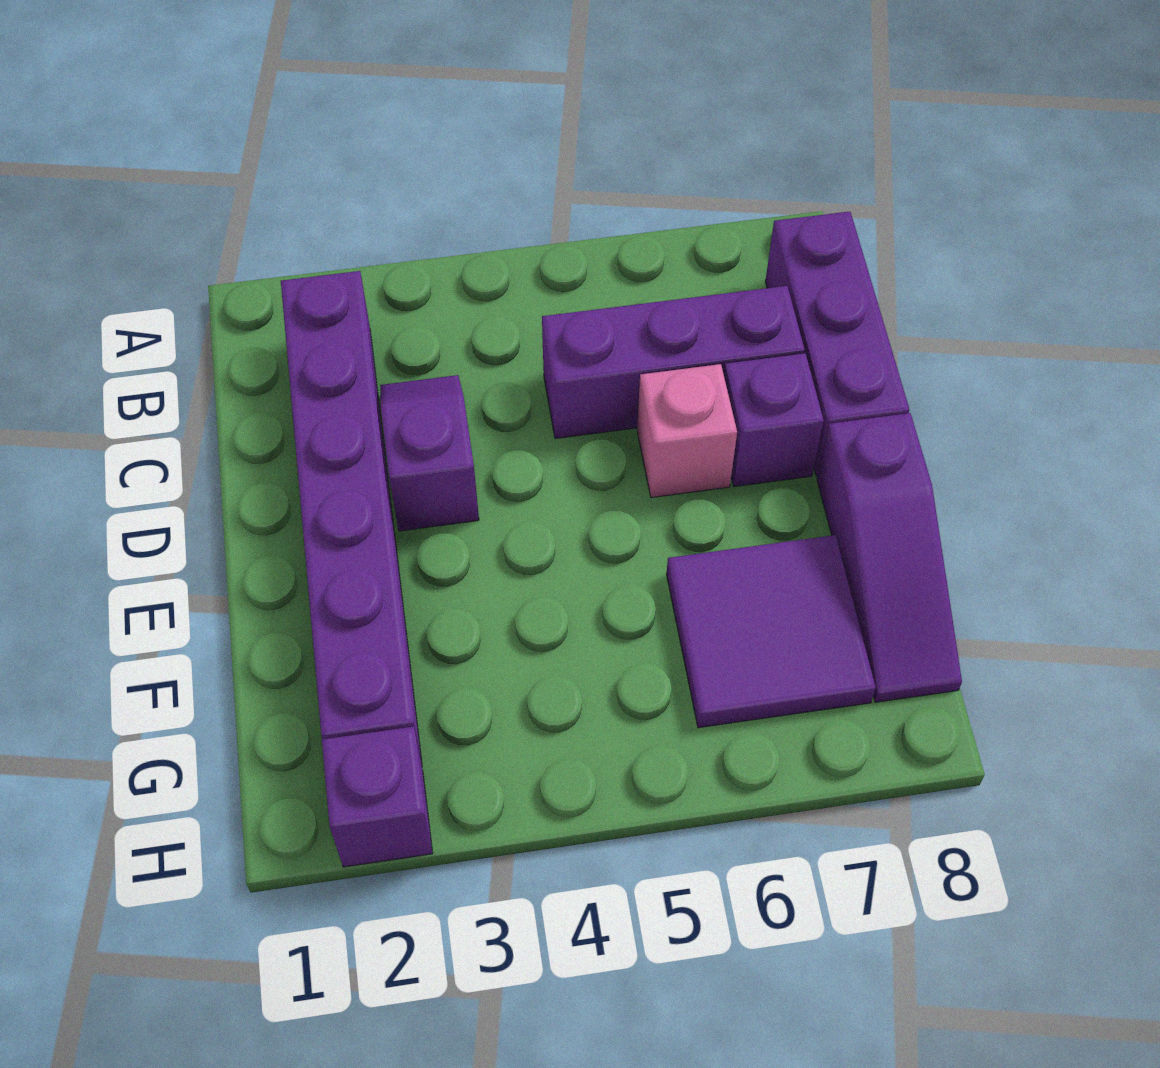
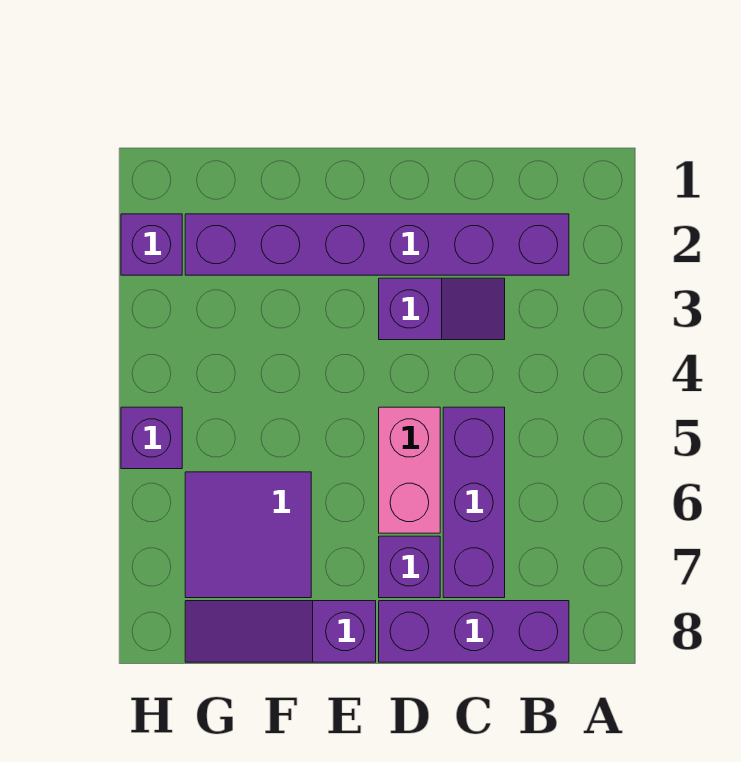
pink 1x1 brick [637,364,737,498] -> pink 1x2 brick [379,407,440,533]
none -> purple 1x1 brick [121,407,182,469]

